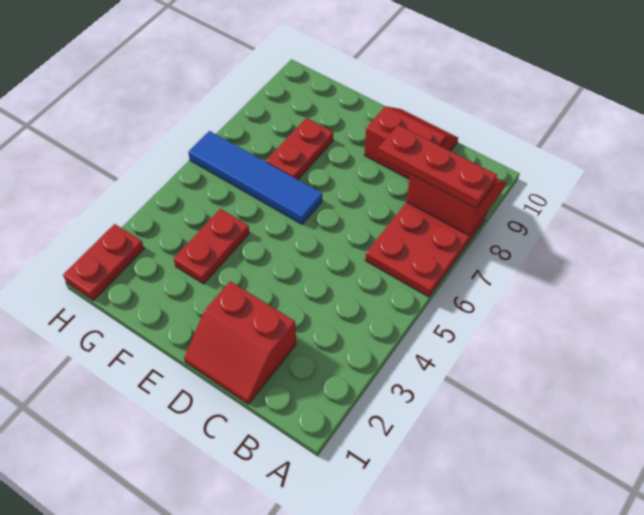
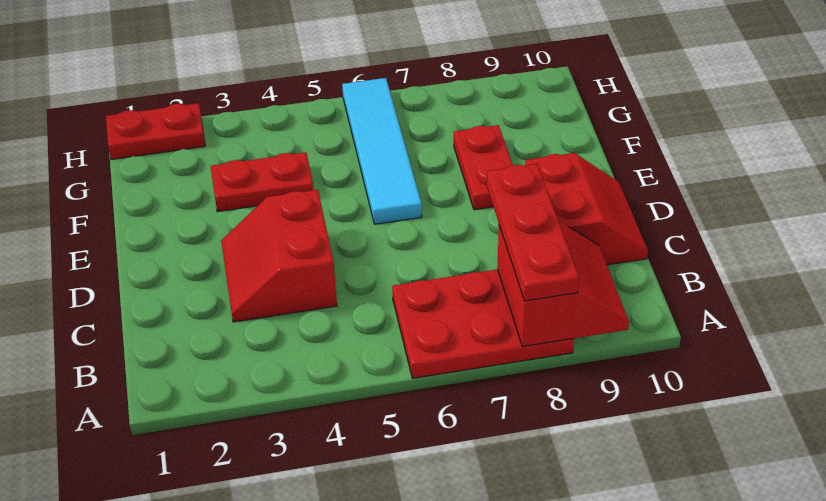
red 2x2 slope [184,281,296,404] -> red 2x2 slope moved to [221,190,337,322]
blue 1x4 tile [188,131,322,224] -> cyan 1x4 tile [342,78,422,224]
red 1x2 plate [266,118,333,179] -> red 1x2 plate turned to [454,125,513,210]

